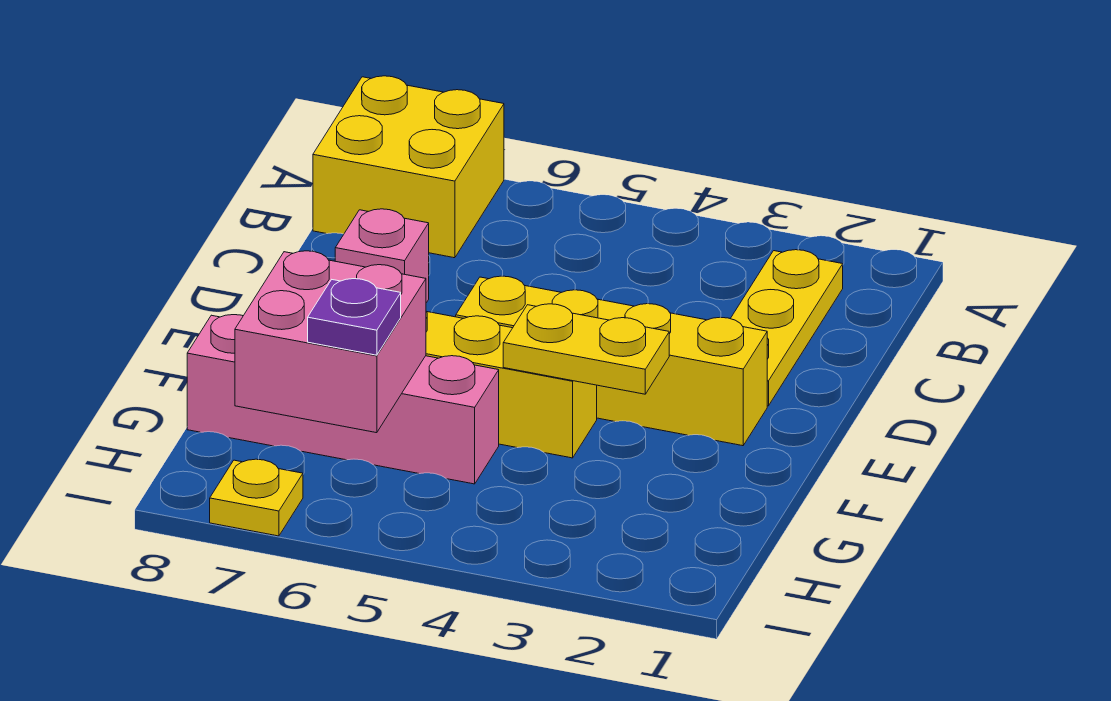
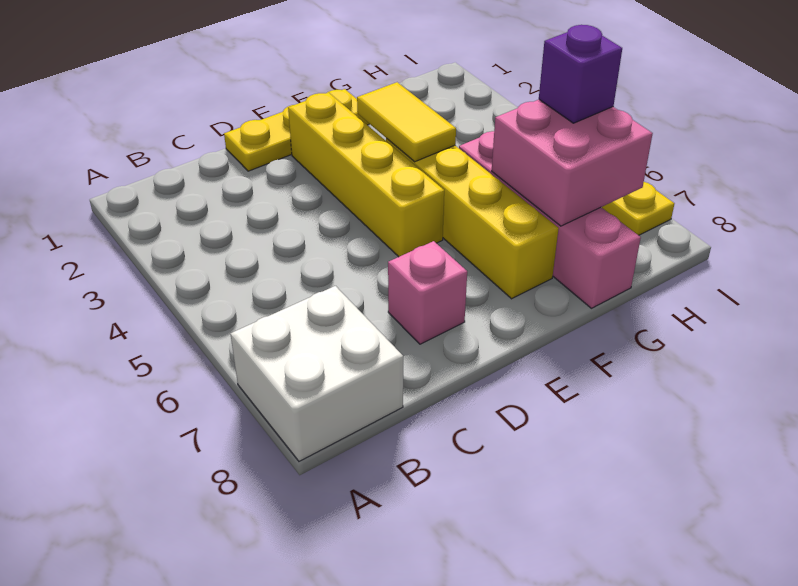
yellow 2x2 brick [313,76,504,258] -> white 2x2 brick [230,286,403,461]
yellow 1x3 plate [730,250,843,406] -> yellow 1x3 plate moved to [224,89,369,171]
yellow 1x2 plate [503,304,669,394] -> yellow 1x2 tile [357,82,456,162]
purple 1x1 plate [308,279,401,355] -> purple 1x1 brick [539,25,622,123]

